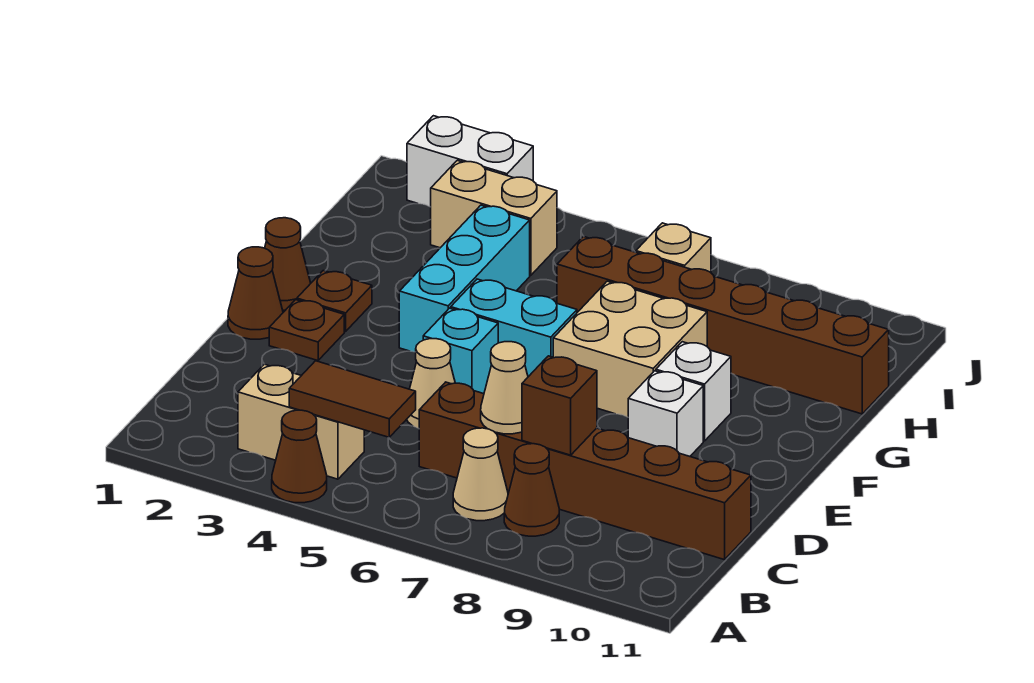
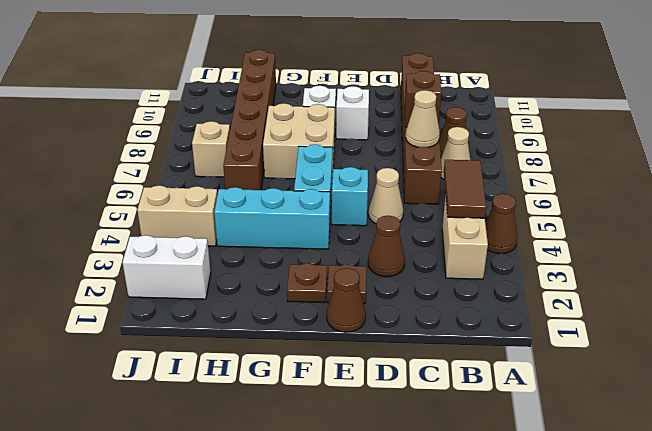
brown 1x1 cone [265,218,311,310] -> brown 1x1 cone moved to [368,216,405,277]
tan 1x2 brick [431,160,557,275] -> tan 1x2 brick turned to [137,185,217,246]
white 1x2 brick [407,116,533,207] -> white 1x2 brick turned to [123,235,211,299]

